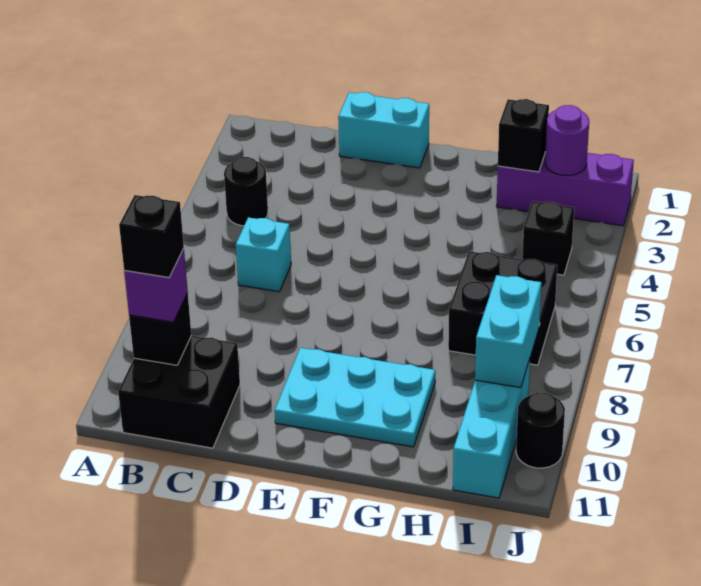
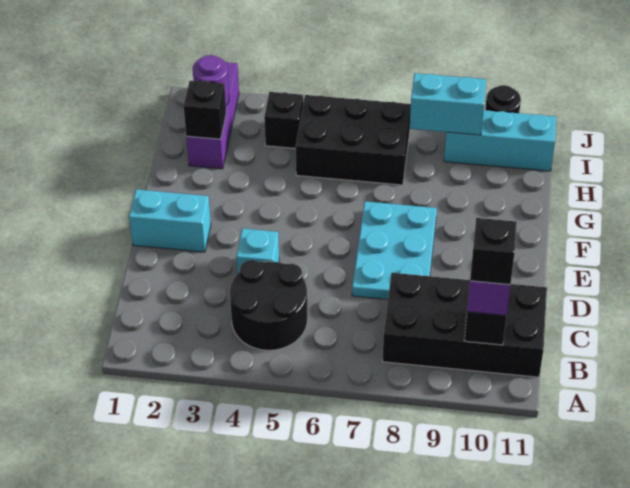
black 1x1 round brick [224,157,268,226] -> black 2x2 round brick [230,260,307,350]
black 2x2 brick [118,336,240,448] -> black 2x4 brick [383,273,547,377]
cyan 1x1 brick [236,217,291,292] -> cyan 1x1 brick moved to [237,228,279,273]
cyan 1x2 brick [338,92,429,168] -> cyan 1x2 brick turned to [129,189,211,252]
cyan 2x3 plate [275,348,435,447] -> cyan 2x3 plate moved to [352,201,437,300]
black 2x2 brick [448,251,557,365] -> black 2x3 brick [296,95,411,185]

